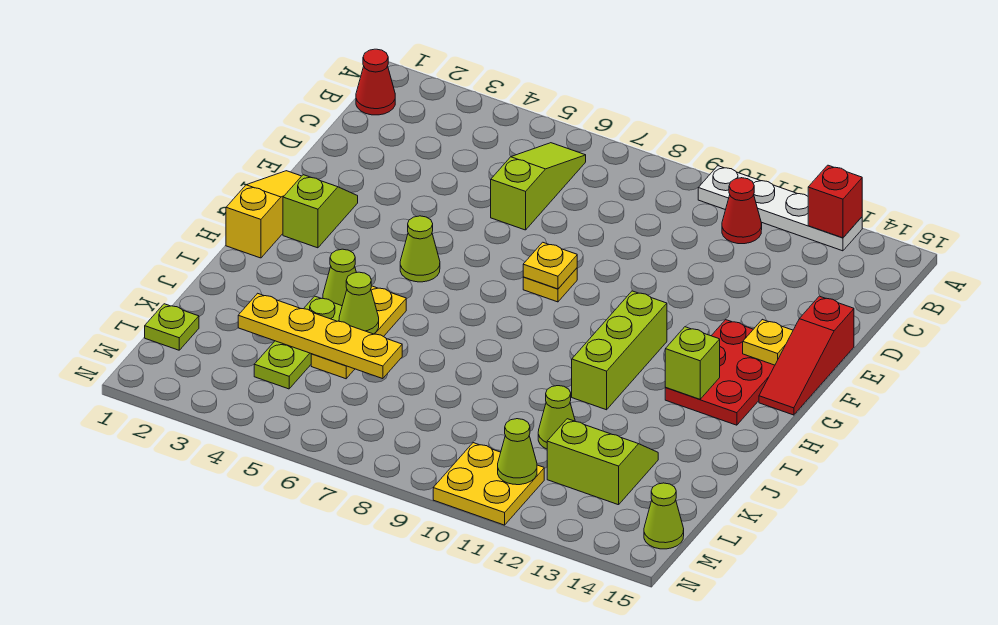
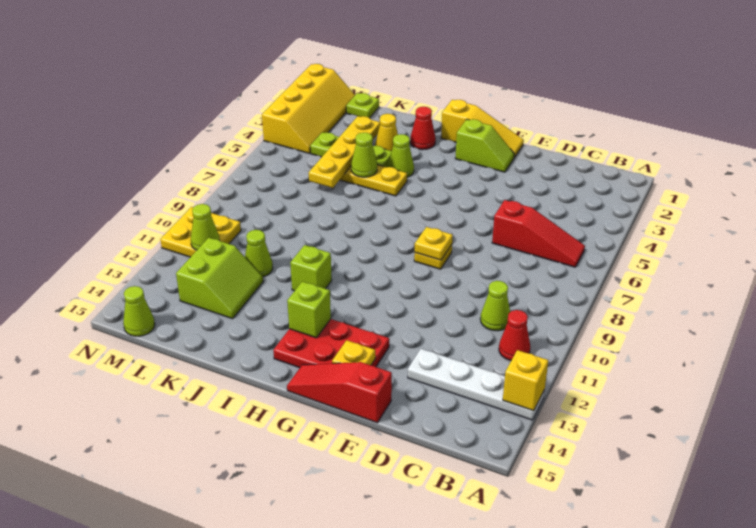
white 1x4 plate [698,166,862,251] -> white 1x4 plate turned to [408,349,545,420]
red 1x1 brick [808,165,862,238] -> yellow 1x1 brick [503,350,548,411]
red 1x1 cone [356,49,395,115] -> red 1x1 cone moved to [410,107,436,150]
lime 1x3 slope [491,143,586,230] -> red 1x3 slope [492,200,585,267]
lime 1x1 cone [400,216,440,282] -> lime 1x1 cone moved to [480,281,510,331]
lime 1x3 brick [572,291,667,410] -> lime 1x1 brick [290,245,332,291]
none -> yellow 1x1 cone [375,114,398,151]
none -> yellow 2x4 slope [262,64,355,153]

